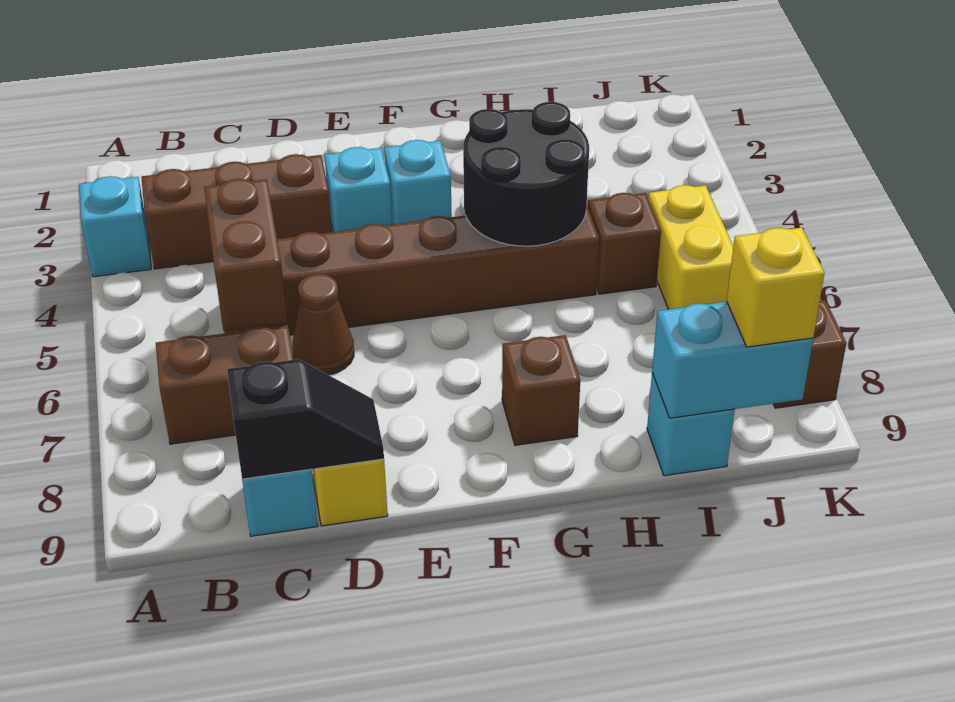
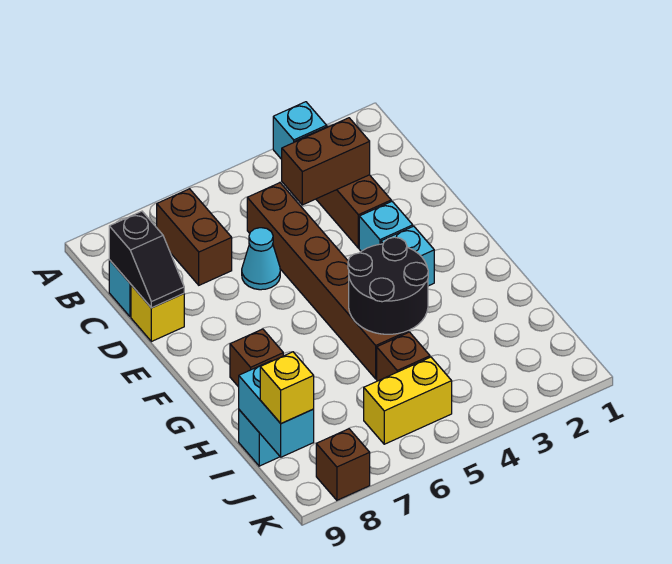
brown 1x2 brick [204,179,287,331] -> brown 1x2 brick moved to [282,118,370,205]
brown 1x1 cone [292,274,354,375] -> cyan 1x1 cone [242,228,280,290]

